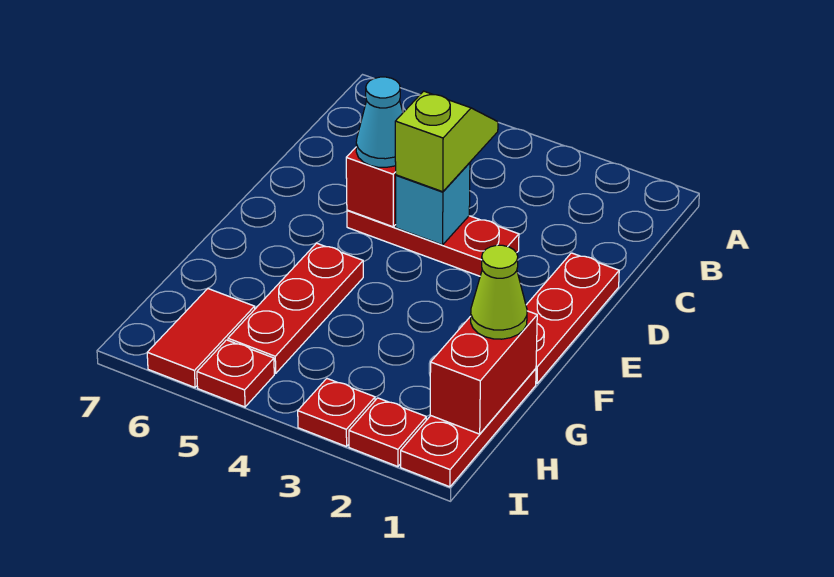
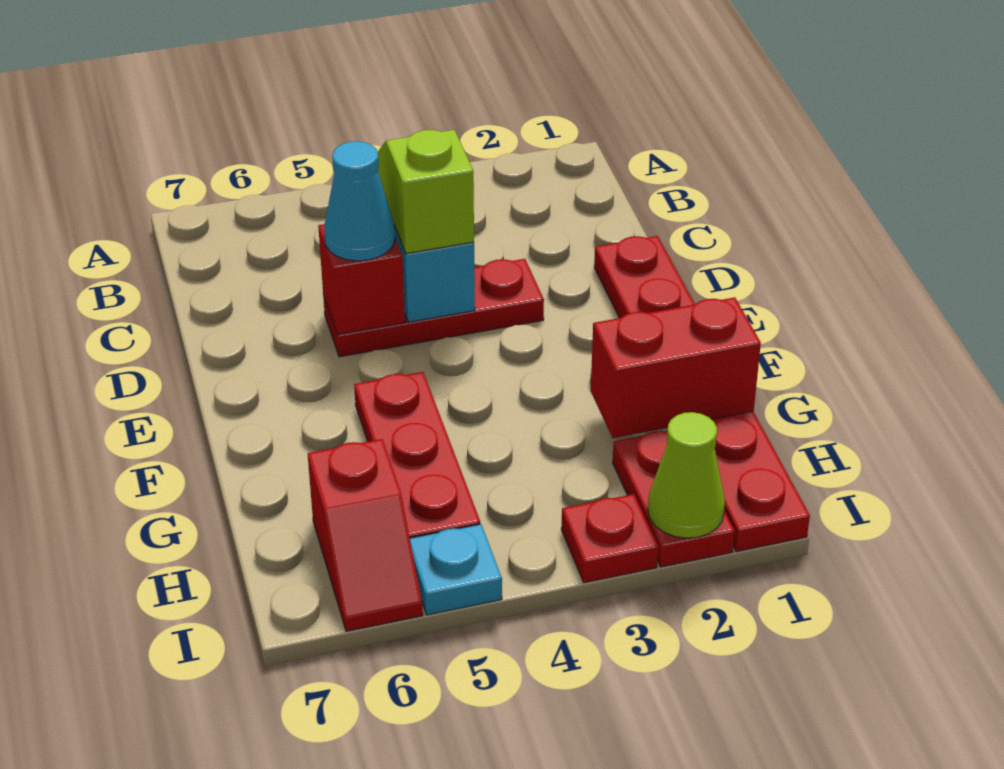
red 1x2 brick [430,311,537,434] -> red 1x2 brick turned to [591,297,761,438]
lime 1x1 cone [471,245,527,339] -> lime 1x1 cone moved to [648,412,725,538]
red 1x2 tile [147,289,255,387] -> red 1x2 slope [308,439,423,631]
red 1x1 plate [349,398,426,467] -> red 1x2 plate [613,431,735,567]
red 1x1 plate [197,340,274,407] -> cyan 1x1 plate [410,524,502,615]

